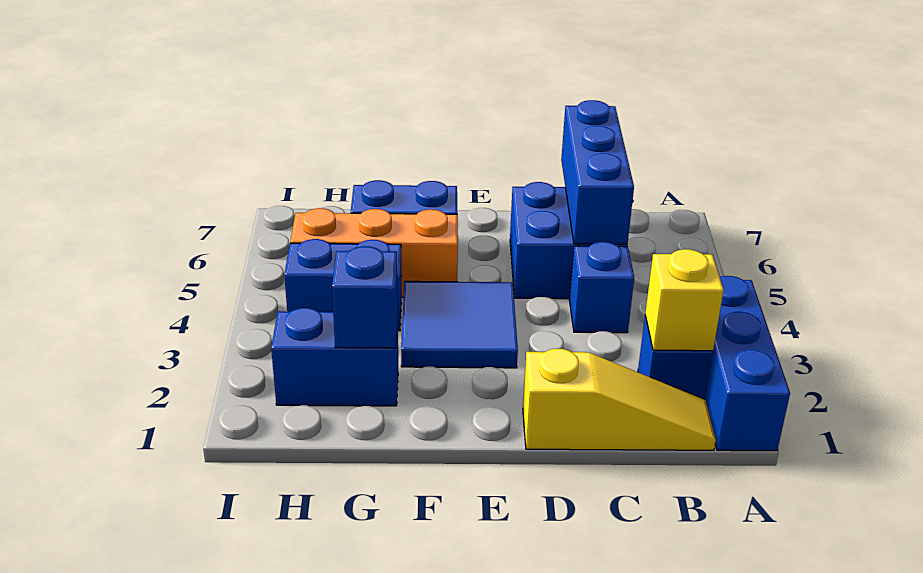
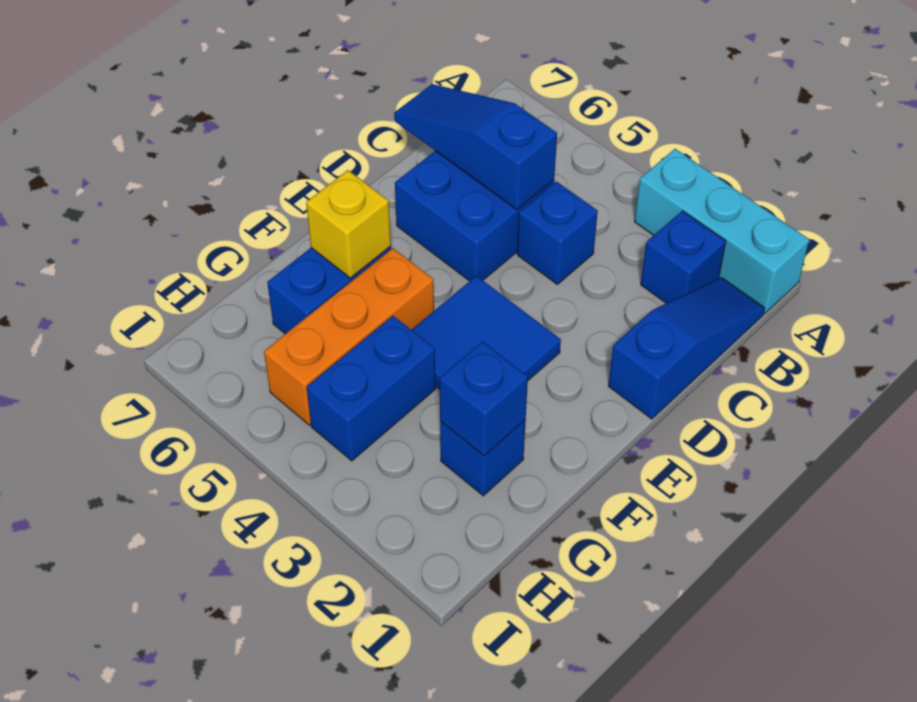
blue 1x3 brick [705,276,790,451] -> cyan 1x3 brick [634,149,809,314]
yellow 1x3 slope [523,349,716,450] -> blue 1x3 slope [609,277,765,419]
yellow 1x1 brick [645,249,724,351] -> yellow 1x1 brick moved to [306,170,391,278]
blue 1x3 brick [561,100,634,244] -> blue 1x3 slope [394,84,557,210]
blue 1x2 brick [271,308,398,406] -> blue 1x1 brick [440,420,526,496]

